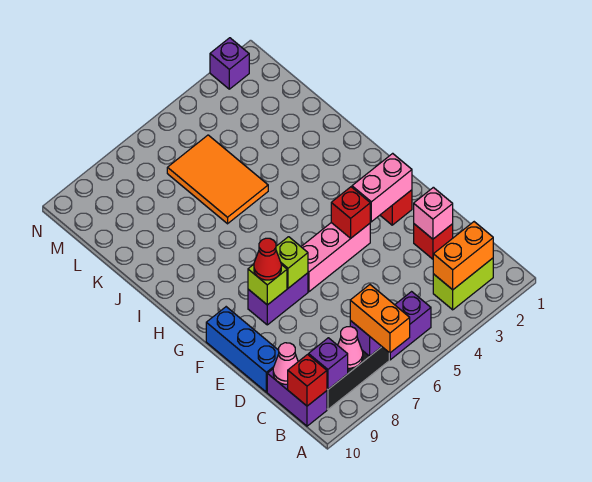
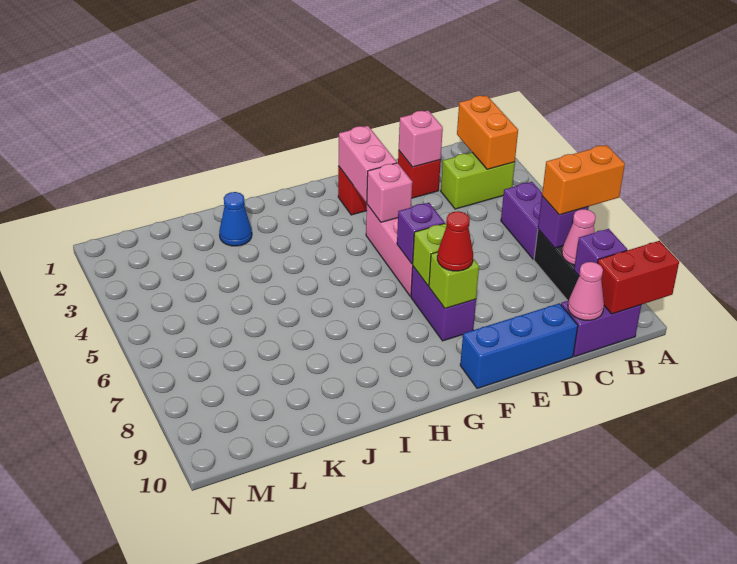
lime 1x2 brick [433,258,493,310] -> lime 1x2 brick turned to [441,153,515,209]
red 1x1 brick [288,355,327,406] -> red 1x2 brick [598,241,679,314]
red 1x1 brick [331,187,370,238] -> pink 1x1 brick [367,163,412,222]
none -> blue 1x1 cone [219,192,252,246]
orange 2x3 tile [167,135,268,224] -> none
purple 1x1 brick [210,38,249,89] -> purple 1x1 brick moved to [397,203,445,264]

